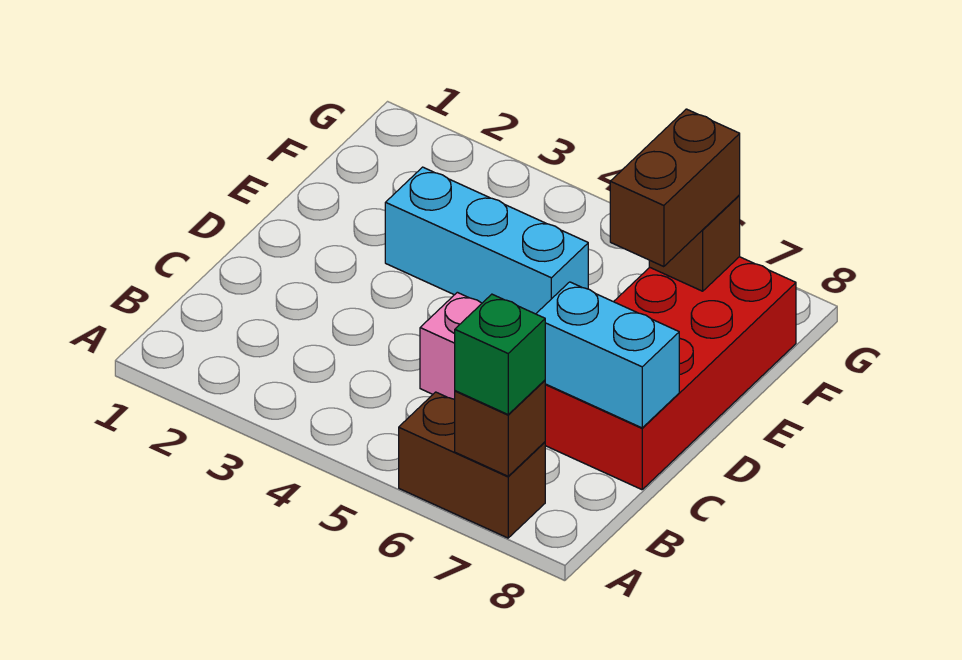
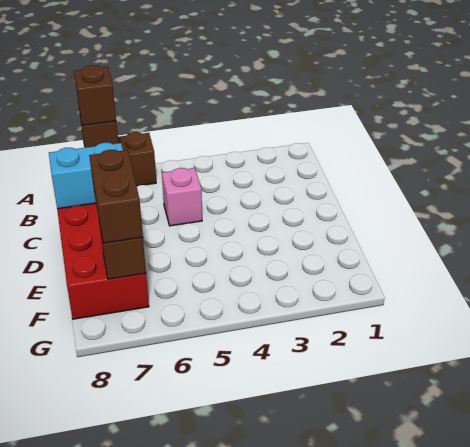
green 1x1 brick [455,294,545,414] -> brown 1x1 brick [74,65,116,126]
cyan 1x3 brick [385,167,588,314] -> none

